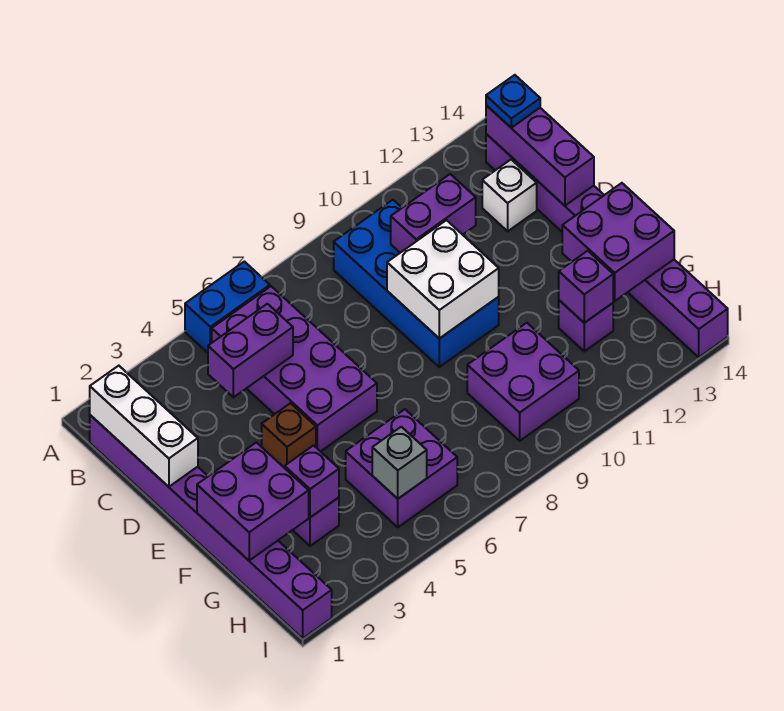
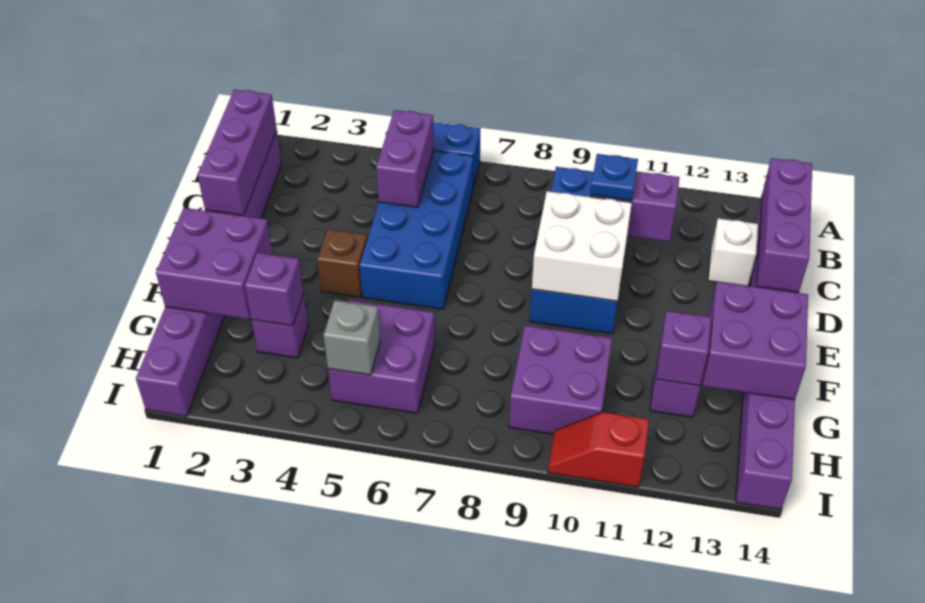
white 1x3 brick [90,366,198,487] -> purple 1x3 brick [198,90,277,215]
purple 2x4 brick [212,286,377,452] -> blue 2x4 brick [360,151,473,309]
blue 1x1 plate [486,75,540,128] -> blue 1x1 plate moved to [590,154,638,201]
purple 1x2 brick [208,304,293,397] -> purple 1x2 brick turned to [376,110,434,207]
none -> red 1x2 slope [548,412,649,487]

